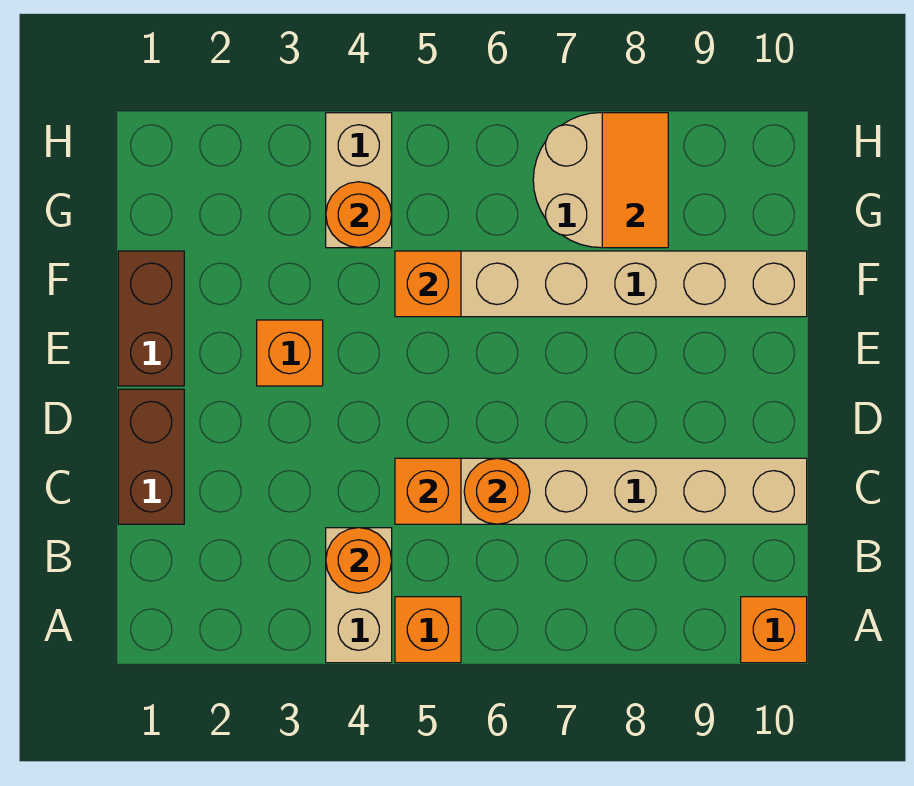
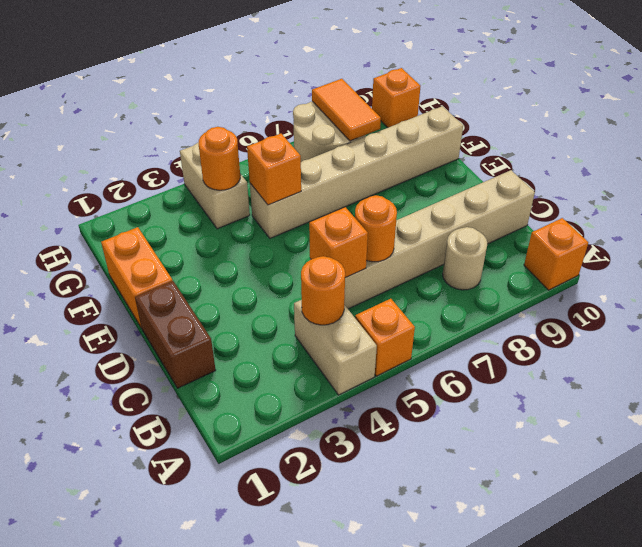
none -> tan 1x1 round brick [443,227,487,290]
brown 1x2 brick [118,251,184,386] -> orange 1x2 brick [101,227,172,328]
orange 1x1 brick [257,320,323,386] -> orange 1x1 brick moved to [372,68,421,128]

